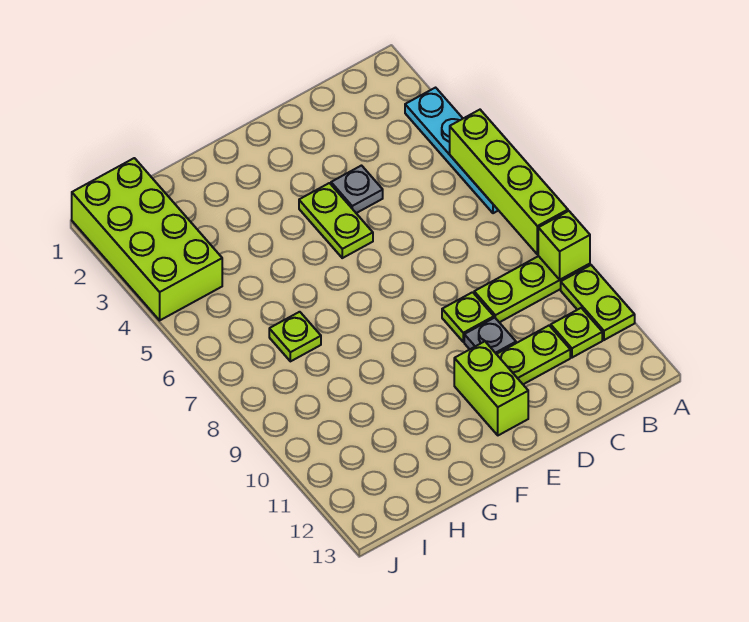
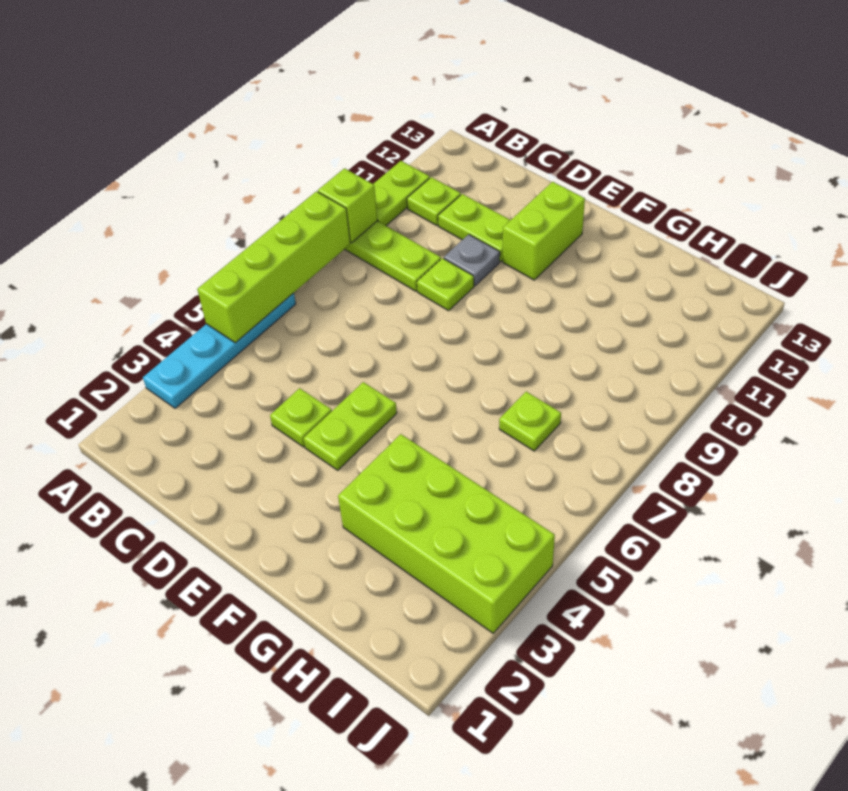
grey 1x1 plate [331,166,383,213] -> lime 1x1 plate [270,388,332,447]
lime 2x4 brick [72,158,222,320] -> lime 2x4 brick turned to [338,434,555,633]

